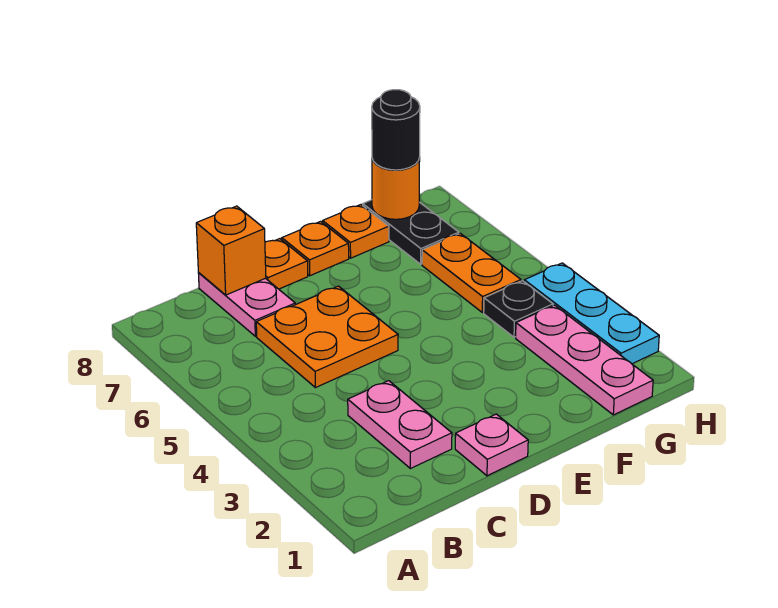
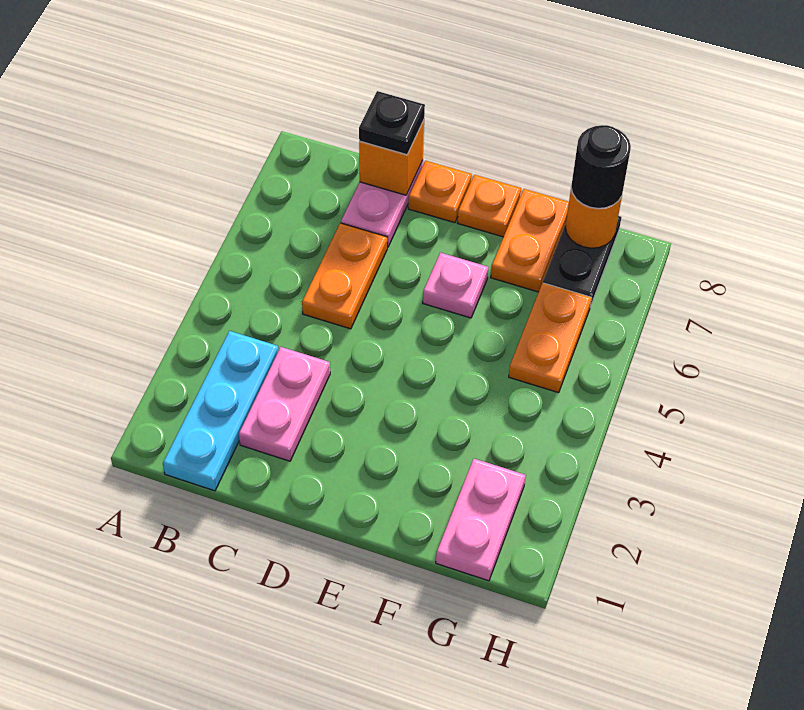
orange 2x2 plate [256,286,398,388] -> orange 1x2 plate [302,223,387,329]
pink 1x1 plate [455,414,528,476] -> pink 1x1 plate moved to [423,253,488,318]
orange 1x1 plate [323,205,389,258] -> orange 1x2 plate [491,189,569,292]
pink 1x3 plate [516,305,653,415] -> pink 1x2 plate [436,459,526,581]
black 1x1 plate [484,281,553,337] -> black 1x1 plate moved to [359,91,425,155]
cyan 1x3 plate [524,263,659,364] -> cyan 1x3 plate moved to [163,331,278,491]

